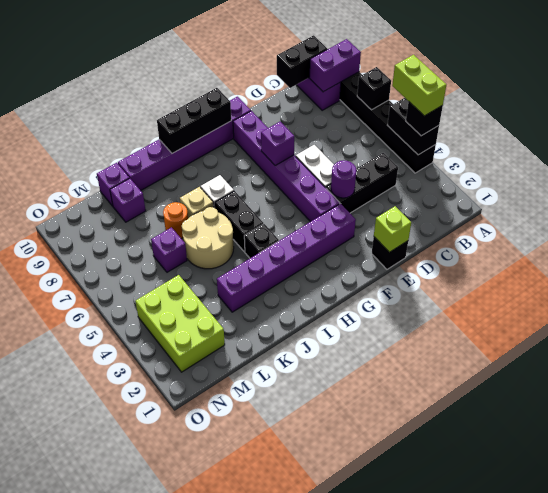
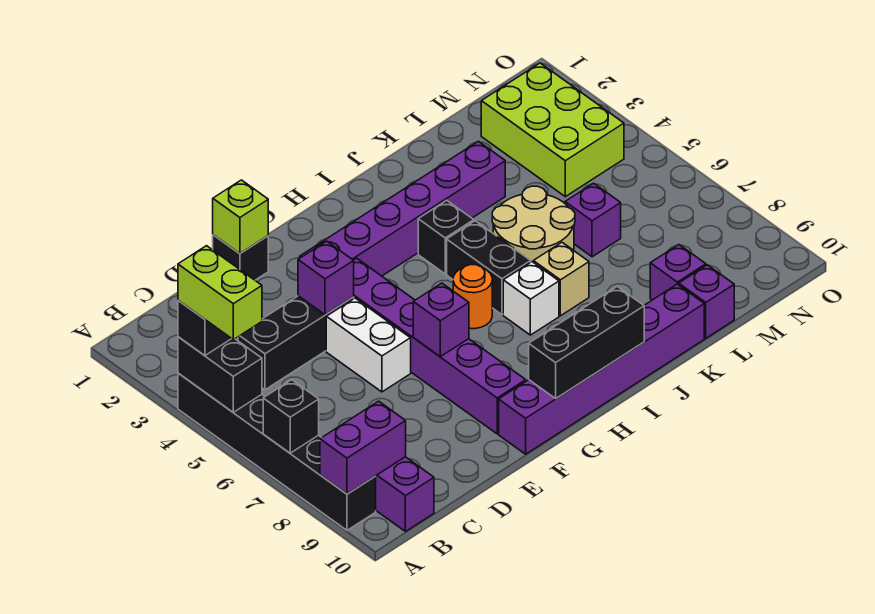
black 1x2 brick [277,35,327,88] -> none
purple 1x1 round brick [331,160,356,198] -> purple 1x1 brick [298,241,354,315]
orange 1x1 round brick [163,202,188,238] -> orange 1x1 round brick moved to [453,265,492,329]

